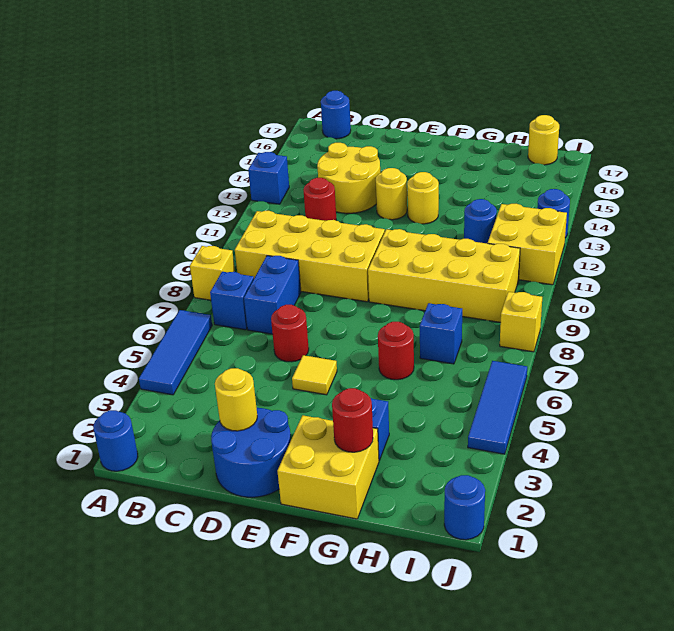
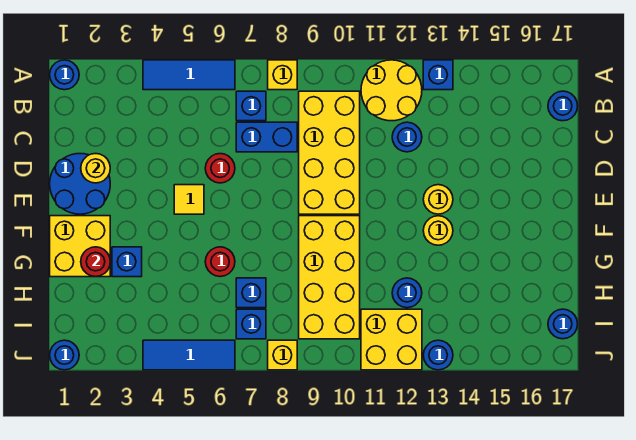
red 1x1 round brick [303,178,336,221] -> blue 1x1 round brick [392,122,422,152]
yellow 2x2 round brick [317,142,380,213] -> yellow 2x2 round brick moved to [361,60,422,121]
none -> blue 1x1 brick [236,309,266,339]
yellow 1x1 round brick [528,115,559,165] -> blue 1x1 round brick [548,309,578,339]

